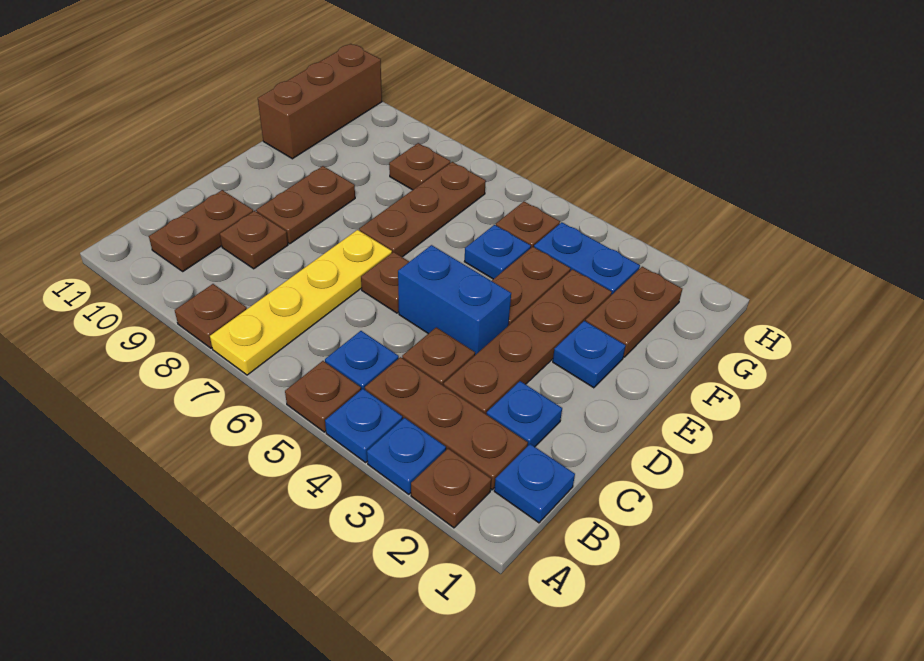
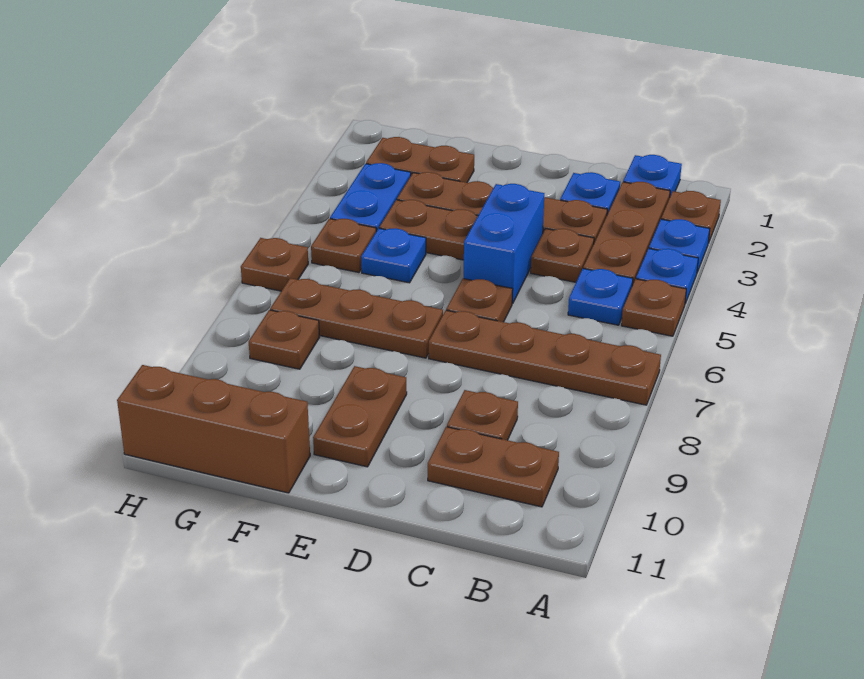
yellow 1x4 plate [210,230,392,375] -> brown 1x4 plate [429,310,661,405]
brown 1x1 plate [175,284,247,348] -> brown 1x1 plate moved to [241,238,308,291]
brown 1x2 plate [256,166,355,244] -> brown 1x2 plate turned to [313,366,407,467]
blue 1x1 plate [553,321,626,388] -> none

